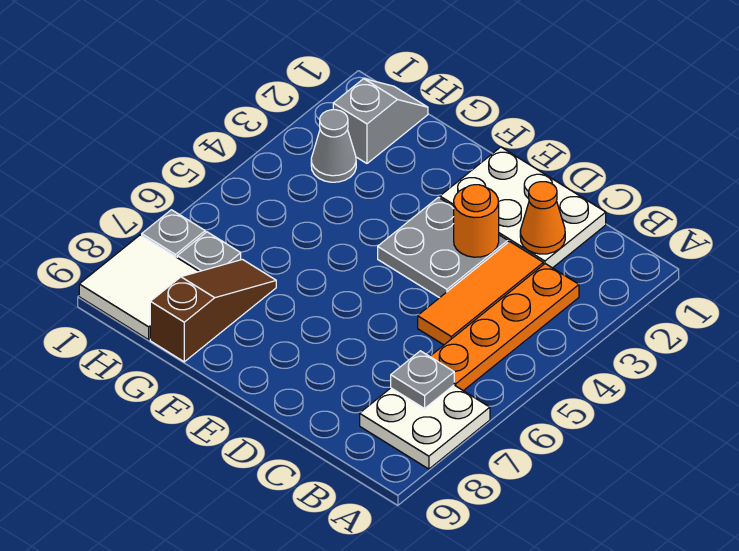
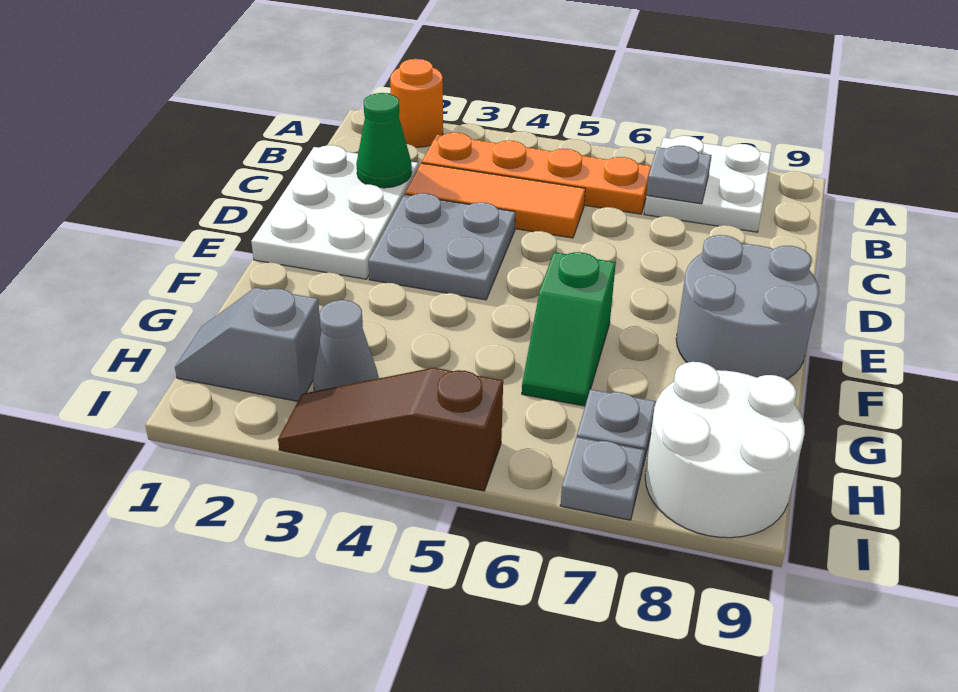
orange 1x1 cone [520,182,565,254] -> green 1x1 cone [356,93,412,188]
orange 1x1 round brick [454,185,499,257] -> orange 1x1 round brick moved to [390,59,443,147]
none -> grey 2x2 round brick [676,235,819,379]
none -> green 1x2 slope [522,252,616,406]
brown 1x3 slope [150,260,276,362] -> brown 1x3 slope moved to [278,368,503,491]
white 2x2 tile [79,235,199,340] -> white 2x2 round brick [645,362,805,538]

